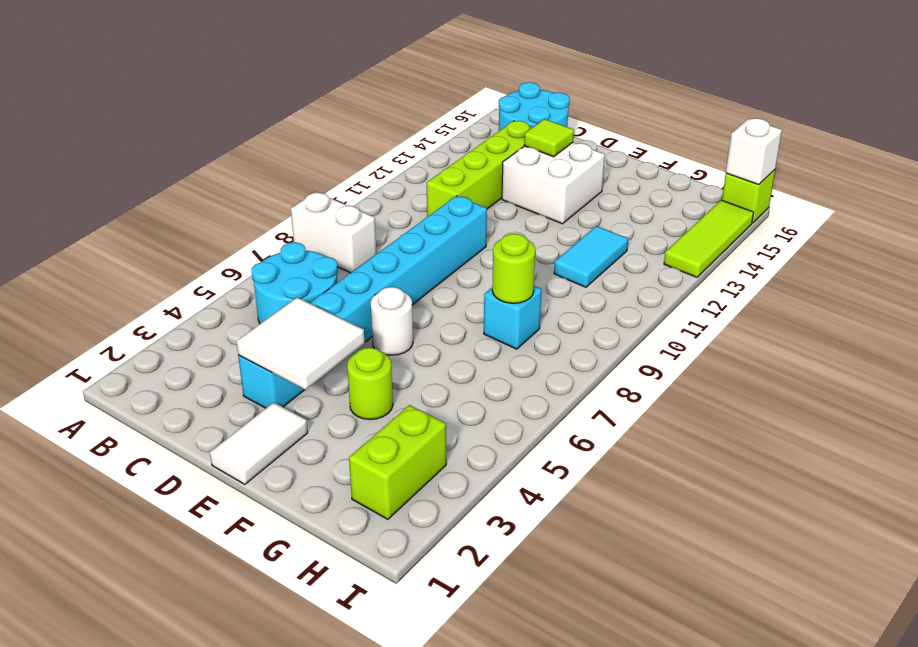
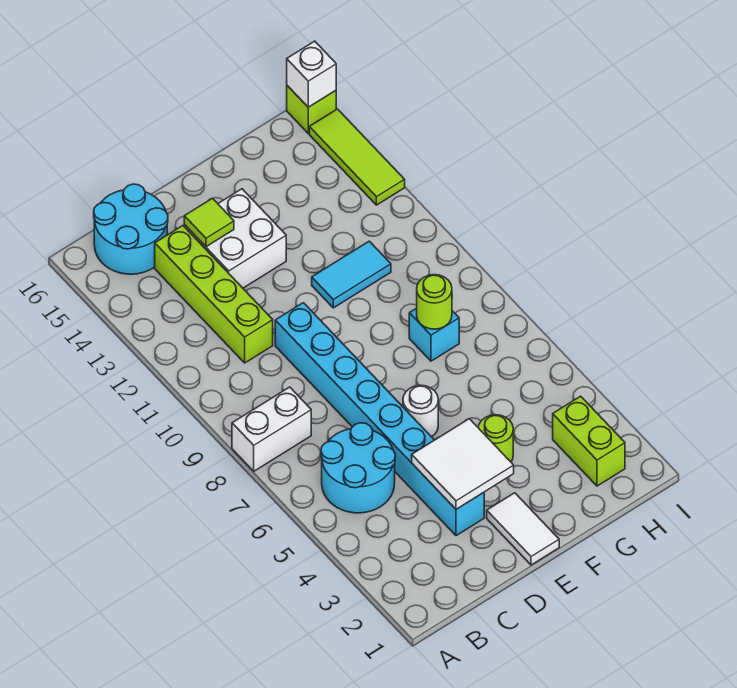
cyan 1x2 tile [554,226,628,287] -> cyan 1x2 tile turned to [312,241,391,308]

